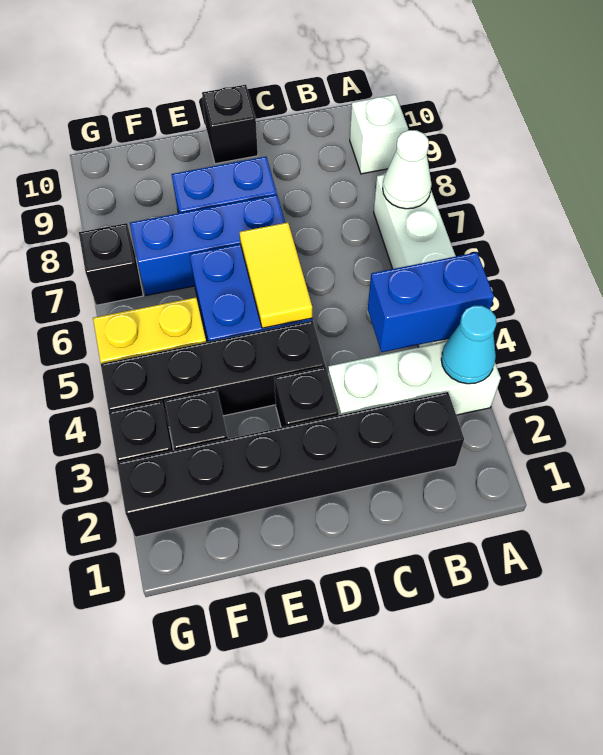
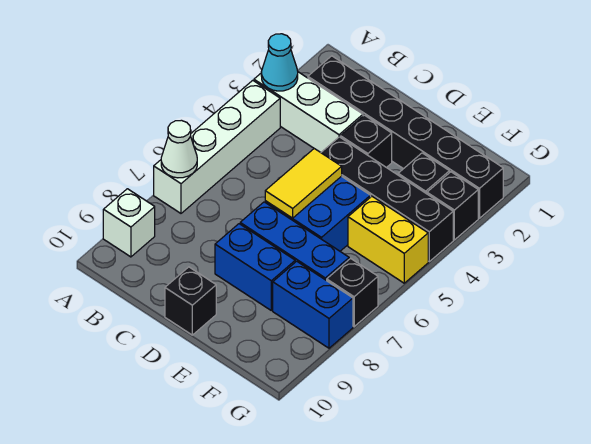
blue 1x2 brick [368,252,494,352] -> blue 1x2 brick moved to [273,261,353,348]

